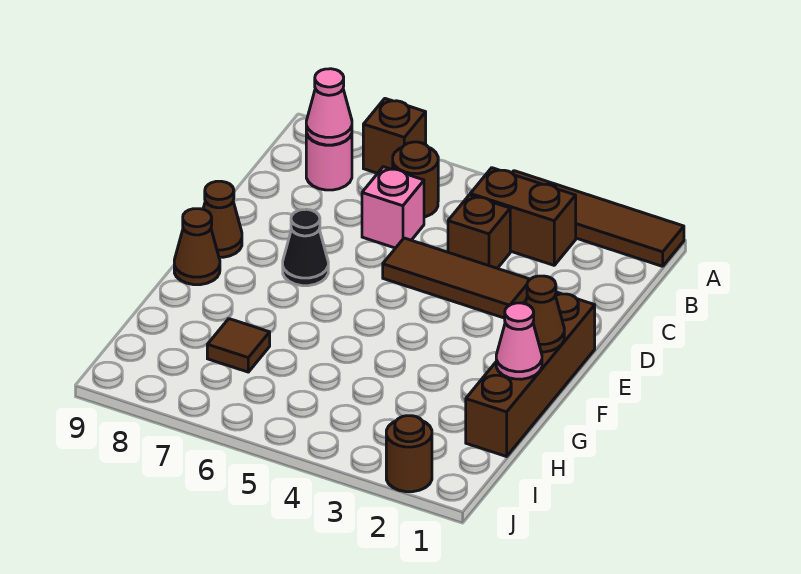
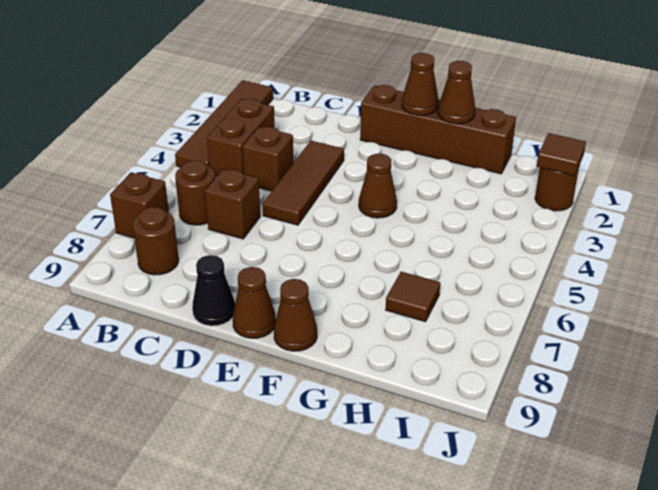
pink 1x1 round brick [306,133,352,190] -> brown 1x1 round brick [133,207,179,275]
pink 1x1 cone [306,69,352,145] -> none
pink 1x1 brick [362,167,424,248] -> brown 1x1 brick [205,169,260,239]
black 1x1 cone [283,209,328,286] -> black 1x1 cone moved to [192,255,235,326]
none -> brown 1x1 cone [359,154,397,218]
pink 1x1 cone [496,303,542,379] -> brown 1x1 cone [438,61,475,124]
none -> brown 1x1 tile [536,133,586,176]

